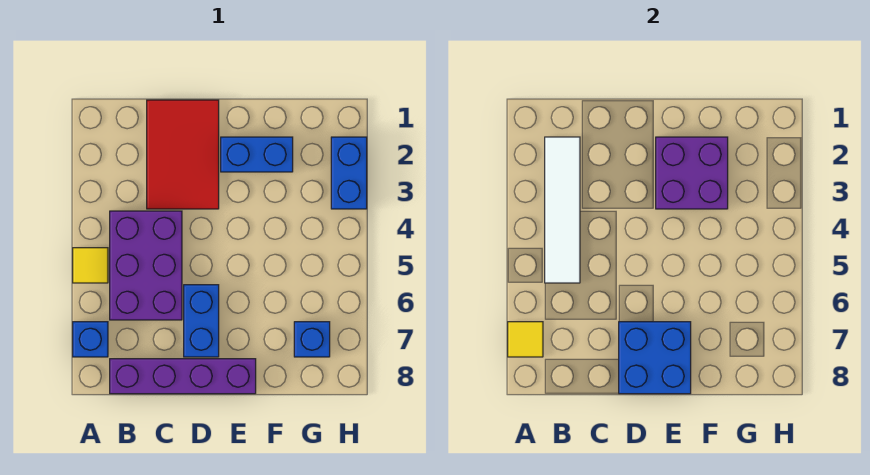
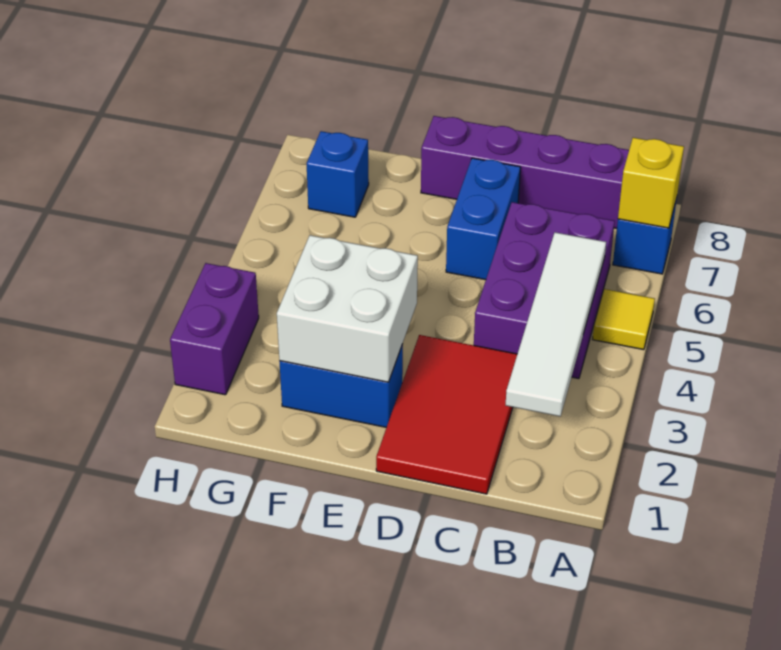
yellow 1x1 tile [508,322,543,357] -> yellow 1x1 brick [618,138,684,228]
blue 2x2 brick [619,322,691,394] -> none
purple 2x2 brick [656,137,728,209] -> white 2x2 brick [277,235,418,382]
blue 1x2 brick [331,137,367,209] -> purple 1x2 brick [170,263,259,395]

